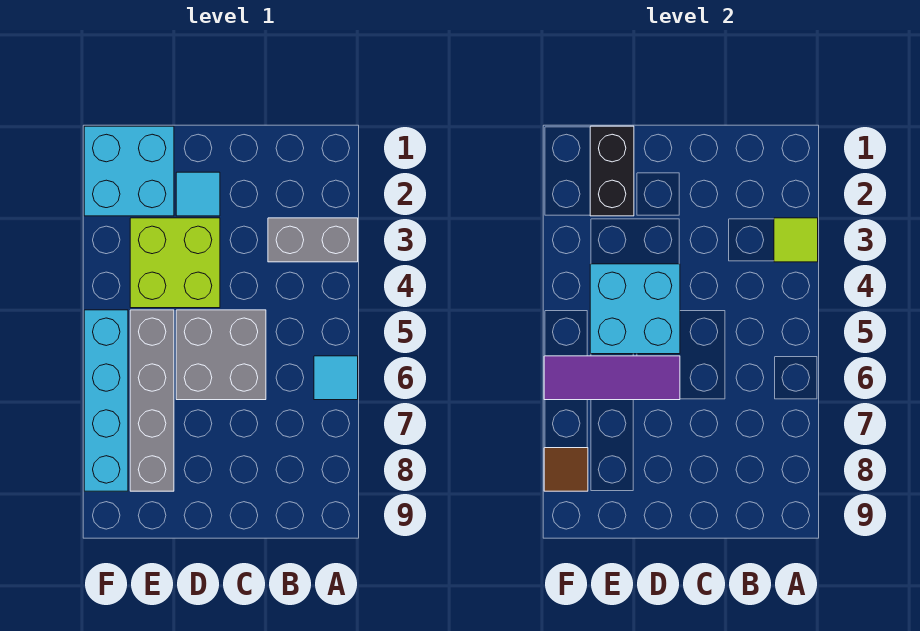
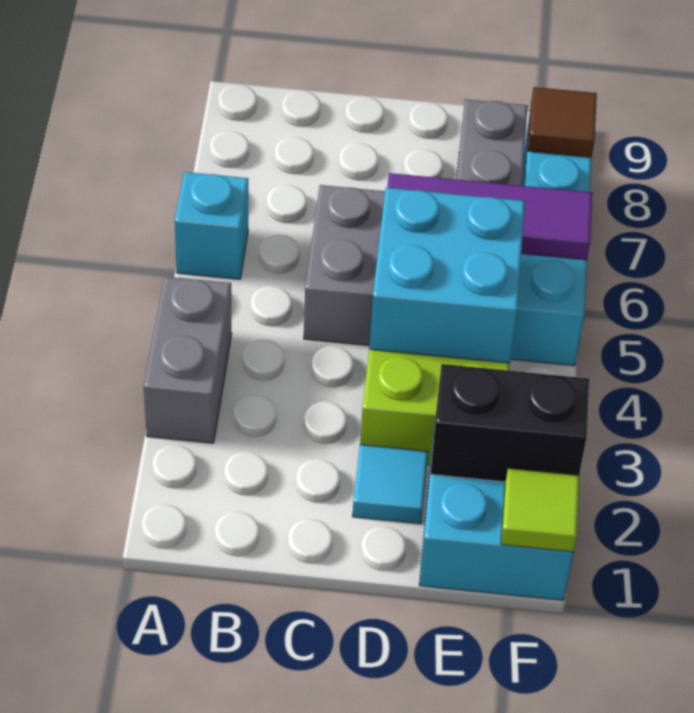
grey 1x2 brick [268,218,358,262] -> grey 1x2 brick turned to [144,277,232,443]
lime 1x1 tile [774,218,818,262] -> lime 1x1 tile moved to [501,468,580,552]
cyan 1x1 tile [314,356,358,400] -> cyan 1x1 brick [175,172,248,279]
black 1x2 brick [590,126,634,216] -> black 1x2 brick turned to [430,364,589,482]

